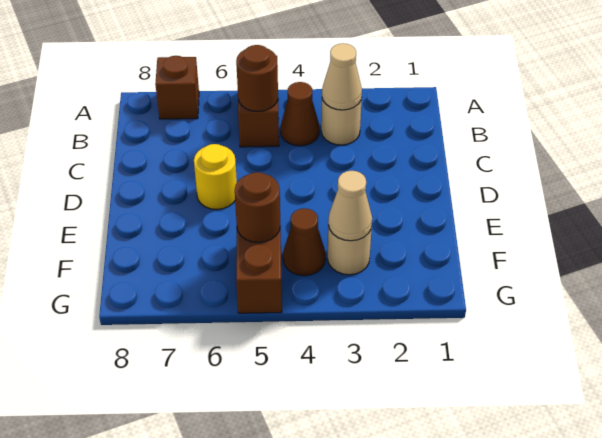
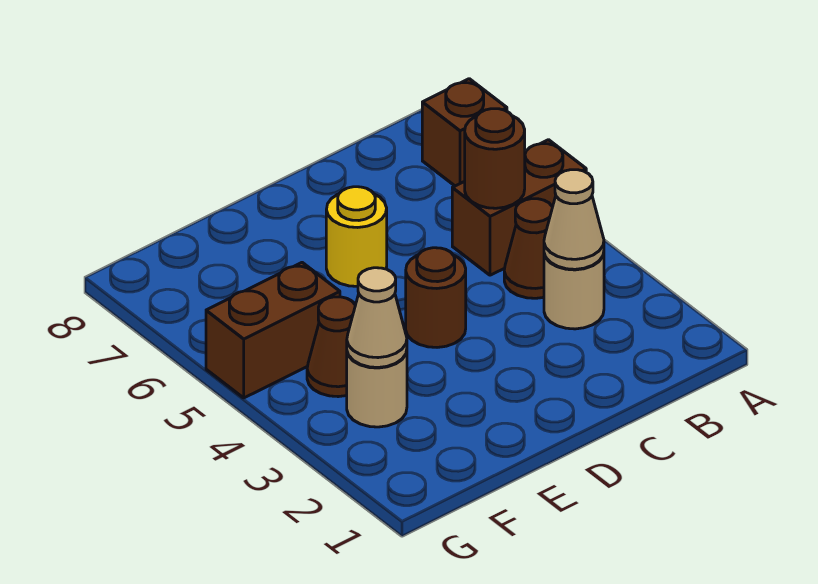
brown 1x1 round brick [235,172,280,243] -> brown 1x1 round brick moved to [406,248,466,347]

